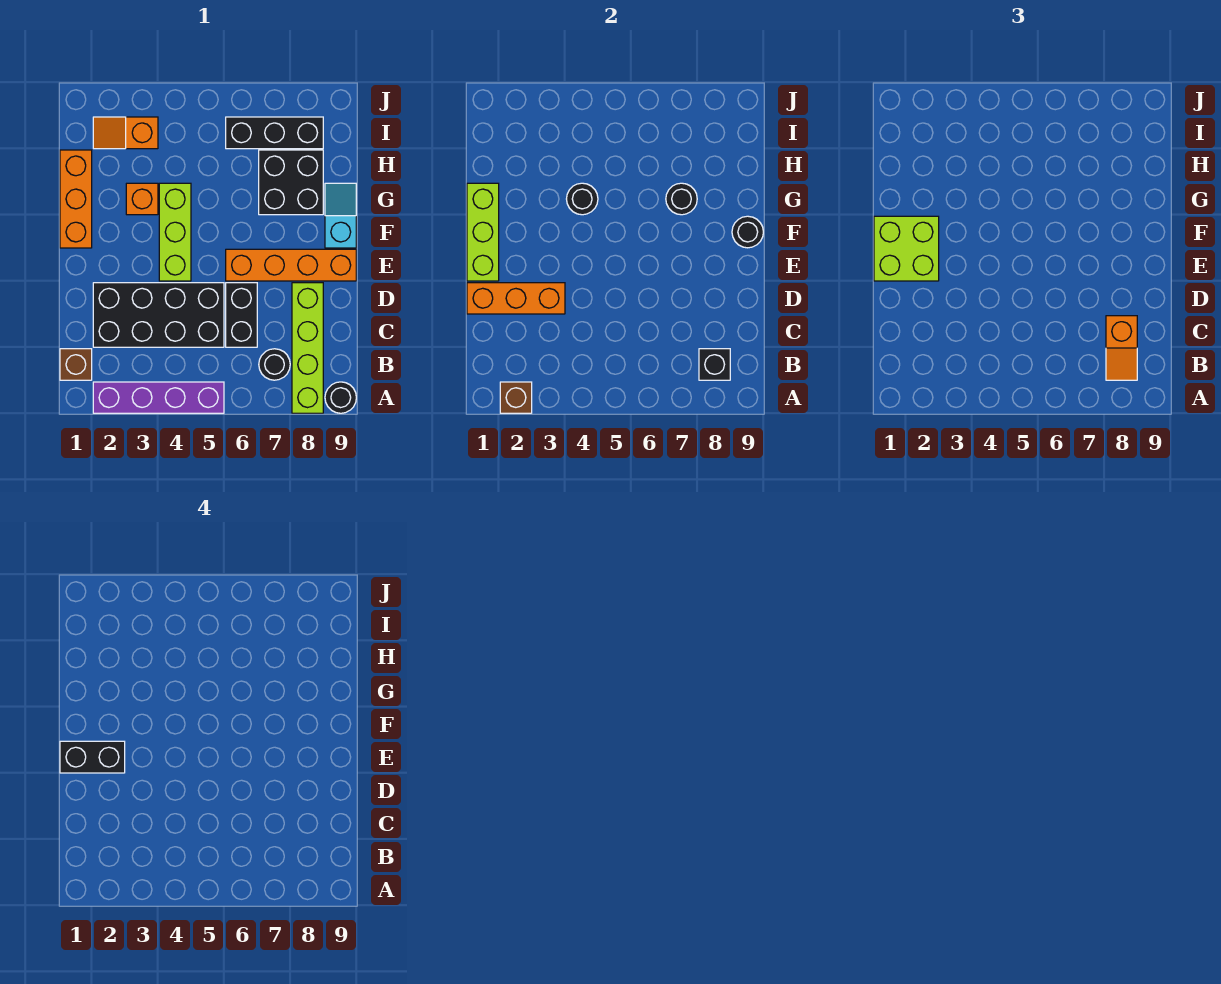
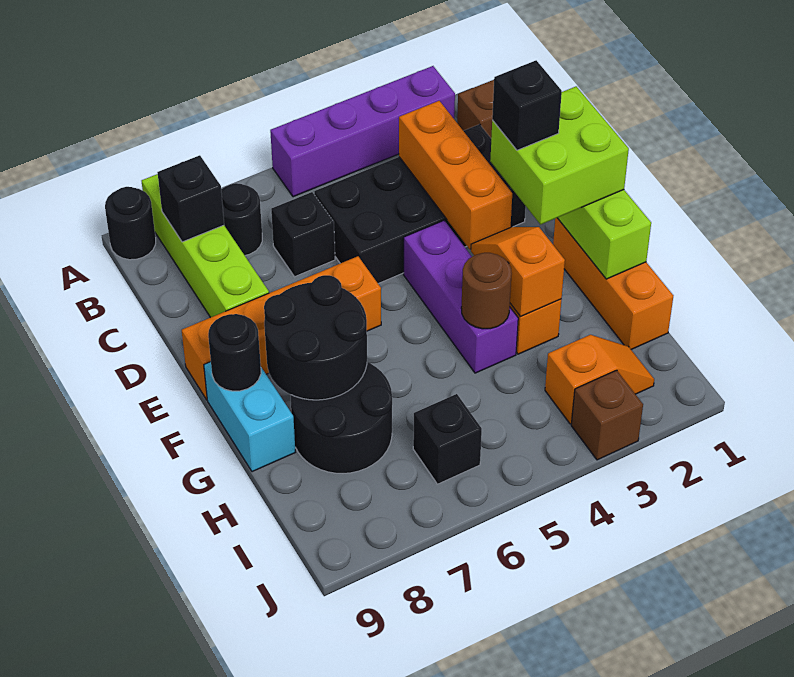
brown 1x1 brick [500,382,532,413] -> brown 1x1 brick moved to [571,370,643,460]
orange 1x2 slope [1106,316,1137,380] -> orange 1x2 slope moved to [471,227,565,316]
black 1x2 brick [226,283,257,347] -> black 1x1 brick [271,192,335,277]
orange 1x3 brick [467,283,565,314] -> orange 1x3 brick turned to [399,101,512,249]
black 1x2 brick [60,741,125,773] -> black 1x1 brick [492,60,562,150]
lime 1x3 brick [159,183,191,281] -> purple 1x3 brick [404,221,518,373]
cyan 1x2 slope [325,183,356,248] -> cyan 1x2 brick [204,362,295,472]
black 1x1 round brick [567,183,598,215] -> brown 1x1 round brick [461,253,512,329]
black 2x2 brick [259,150,323,215] -> black 2x2 round brick [291,362,392,474]
black 1x1 round brick [666,183,697,215] -> black 2x2 round brick [264,275,367,400]
black 1x3 brick [226,117,323,149] -> black 1x1 brick [413,394,482,484]

